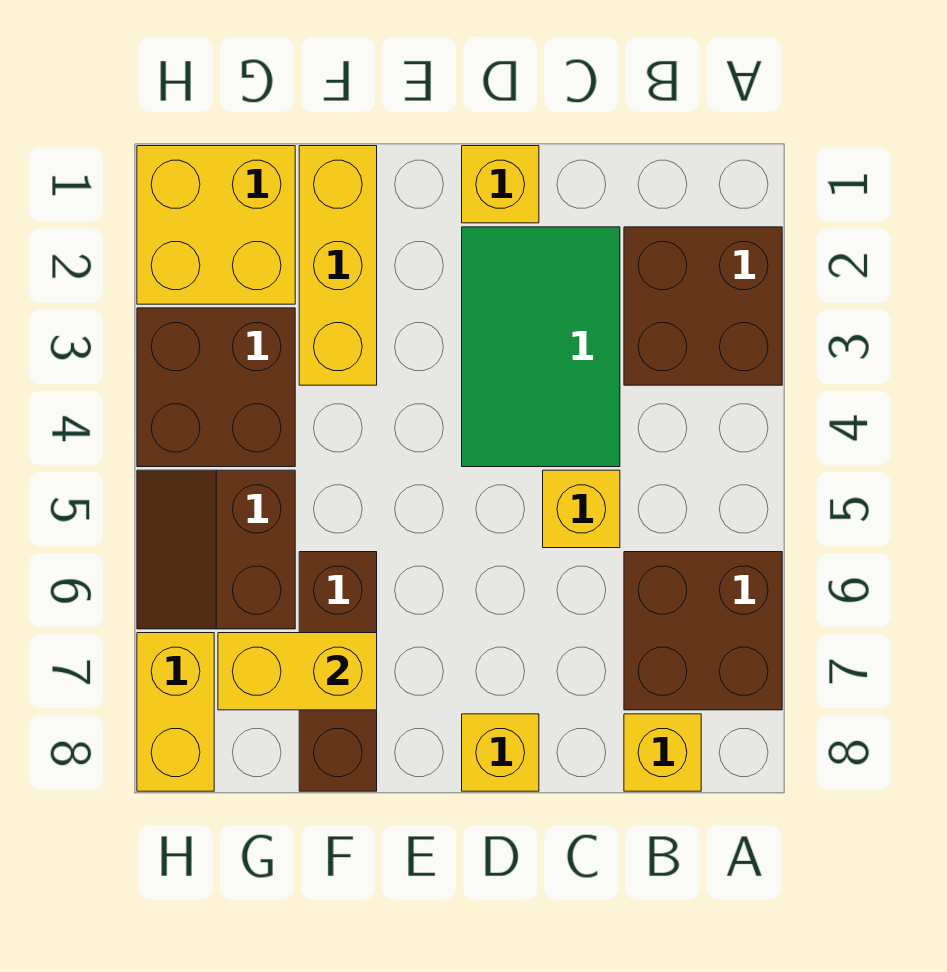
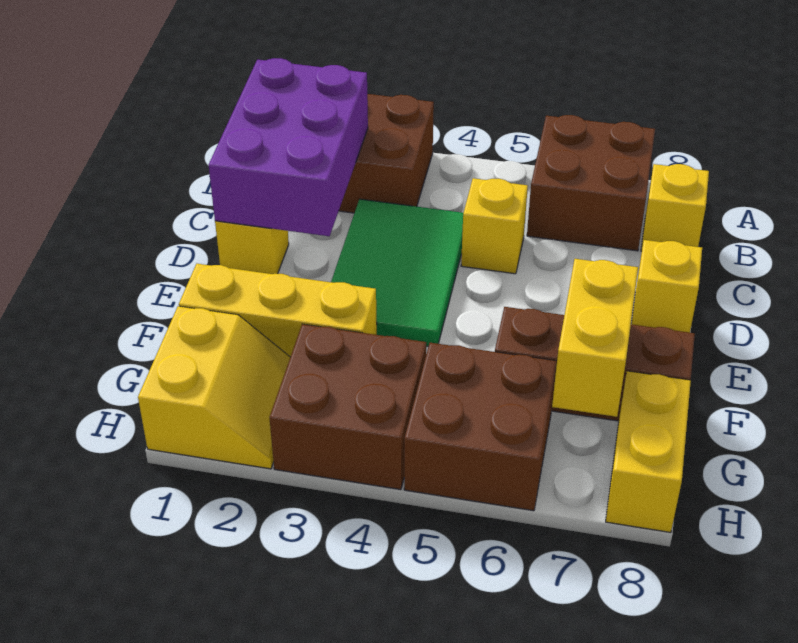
none -> purple 2x3 brick [209,58,368,236]
green 2x3 tile [462,227,620,467] -> green 2x3 tile turned to [331,199,463,346]
yellow 2x2 brick [137,146,295,304] -> yellow 2x2 slope [138,306,290,469]
brown 2x2 slope [137,470,295,629] -> brown 2x2 brick [404,343,557,511]
yellow 1x2 brick [137,633,214,791] -> yellow 1x2 brick turned to [606,371,691,532]

